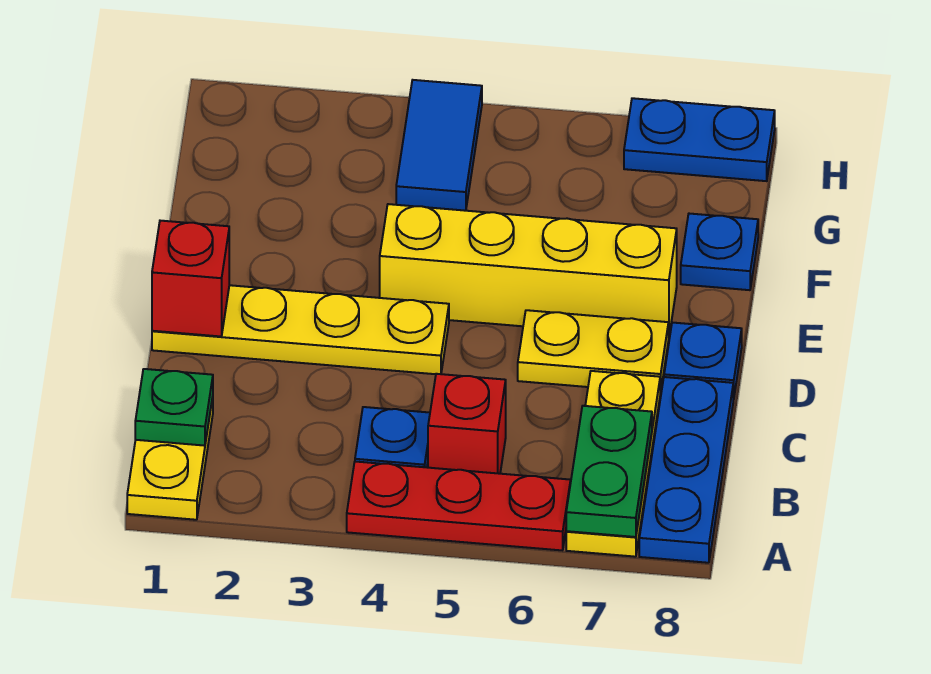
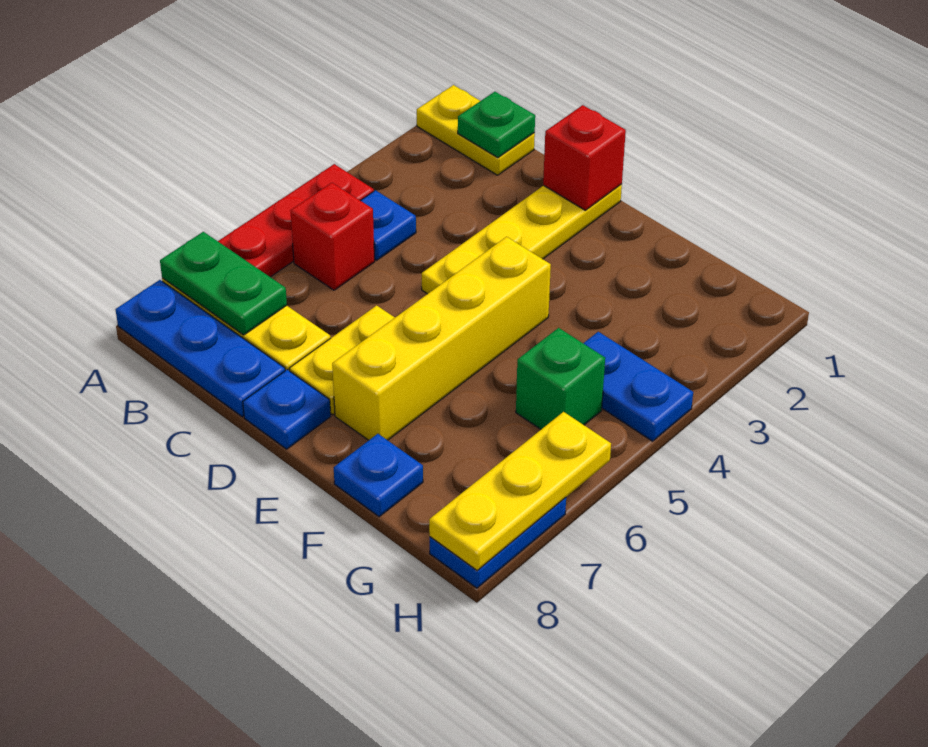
blue 1x2 tile [396,80,482,211] -> blue 1x2 plate [583,332,693,441]
none -> green 1x1 brick [516,328,605,429]
none -> yellow 1x3 plate [429,412,611,571]

